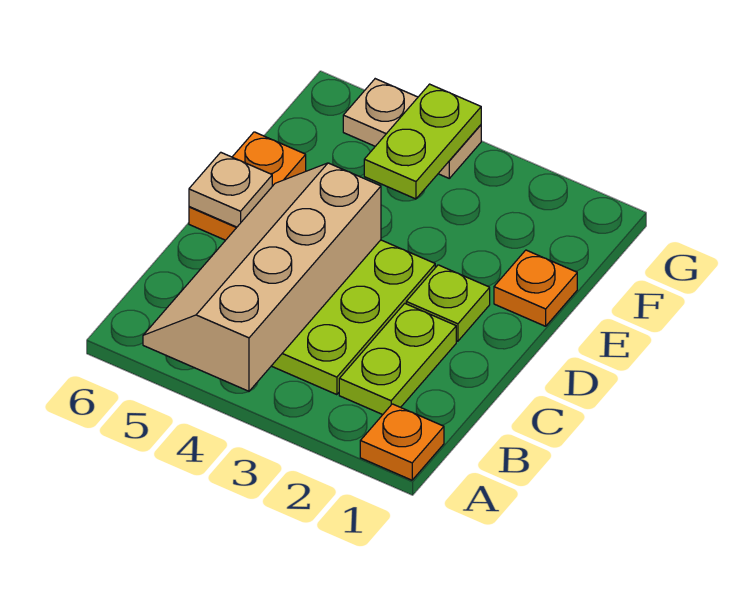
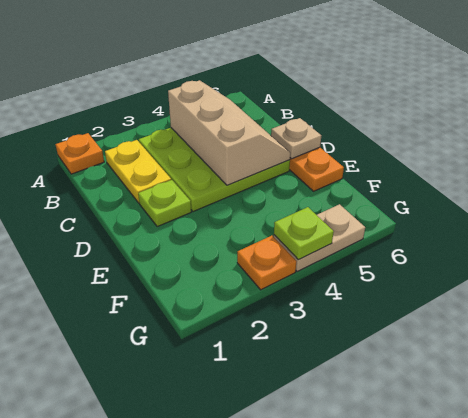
tan 2x4 slope [143,163,381,391] -> tan 2x3 slope [168,80,290,185]
lime 1x2 plate [339,303,456,415] -> yellow 1x2 plate [105,140,171,203]
orange 1x1 plate [494,250,577,326] -> orange 1x1 plate moved to [237,236,297,290]
lime 1x2 plate [364,84,481,199] -> lime 1x1 plate [274,207,334,259]

